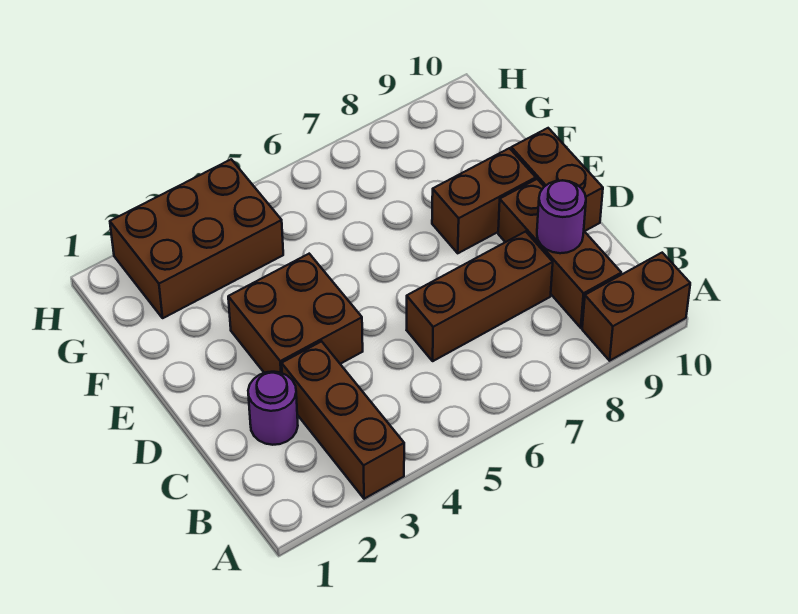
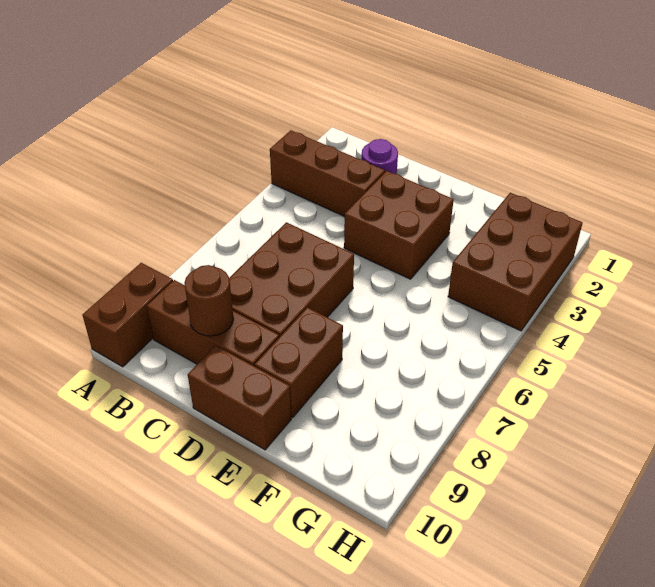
brown 1x3 brick [407,231,553,361] -> brown 2x3 brick [229,222,354,337]
purple 1x1 round brick [537,180,586,253] -> brown 1x1 round brick [184,265,234,336]

